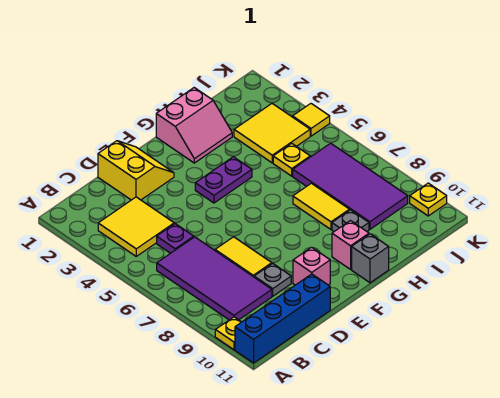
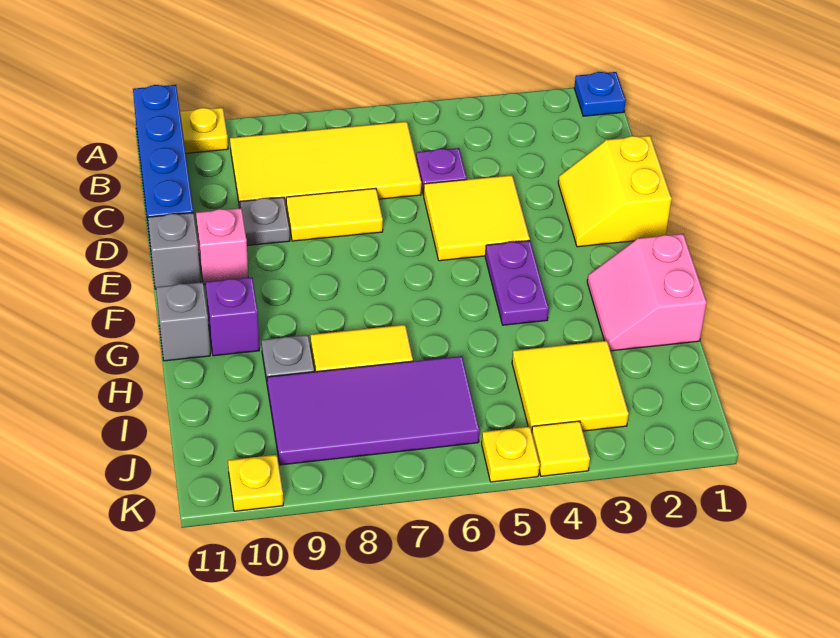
none -> blue 1x1 plate [574,72,626,116]
yellow 2x2 tile [98,197,174,256] -> yellow 2x2 tile moved to [424,175,530,261]
purple 2x4 tile [157,237,272,320] -> yellow 2x4 tile [230,122,421,208]
yellow 2x2 slope [98,141,174,200] -> yellow 2x2 slope turned to [558,136,672,247]
none -> grey 1x1 brick [148,213,201,289]
pink 1x1 brick [332,221,369,269] -> purple 1x1 brick [206,277,259,356]
yellow 1x1 plate [273,143,310,176] -> yellow 1x1 plate moved to [482,427,540,482]

